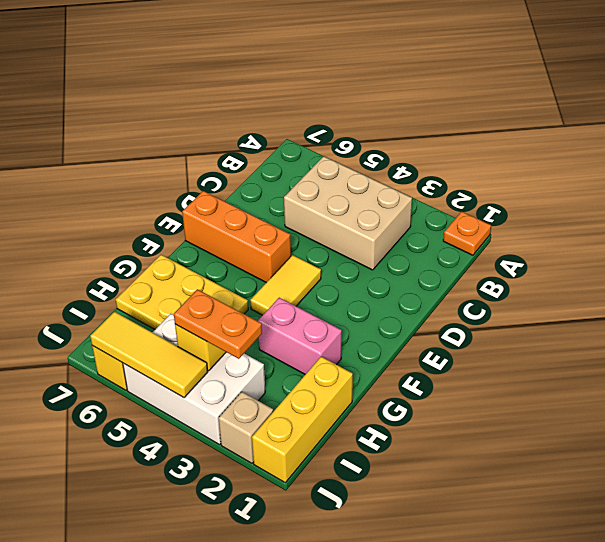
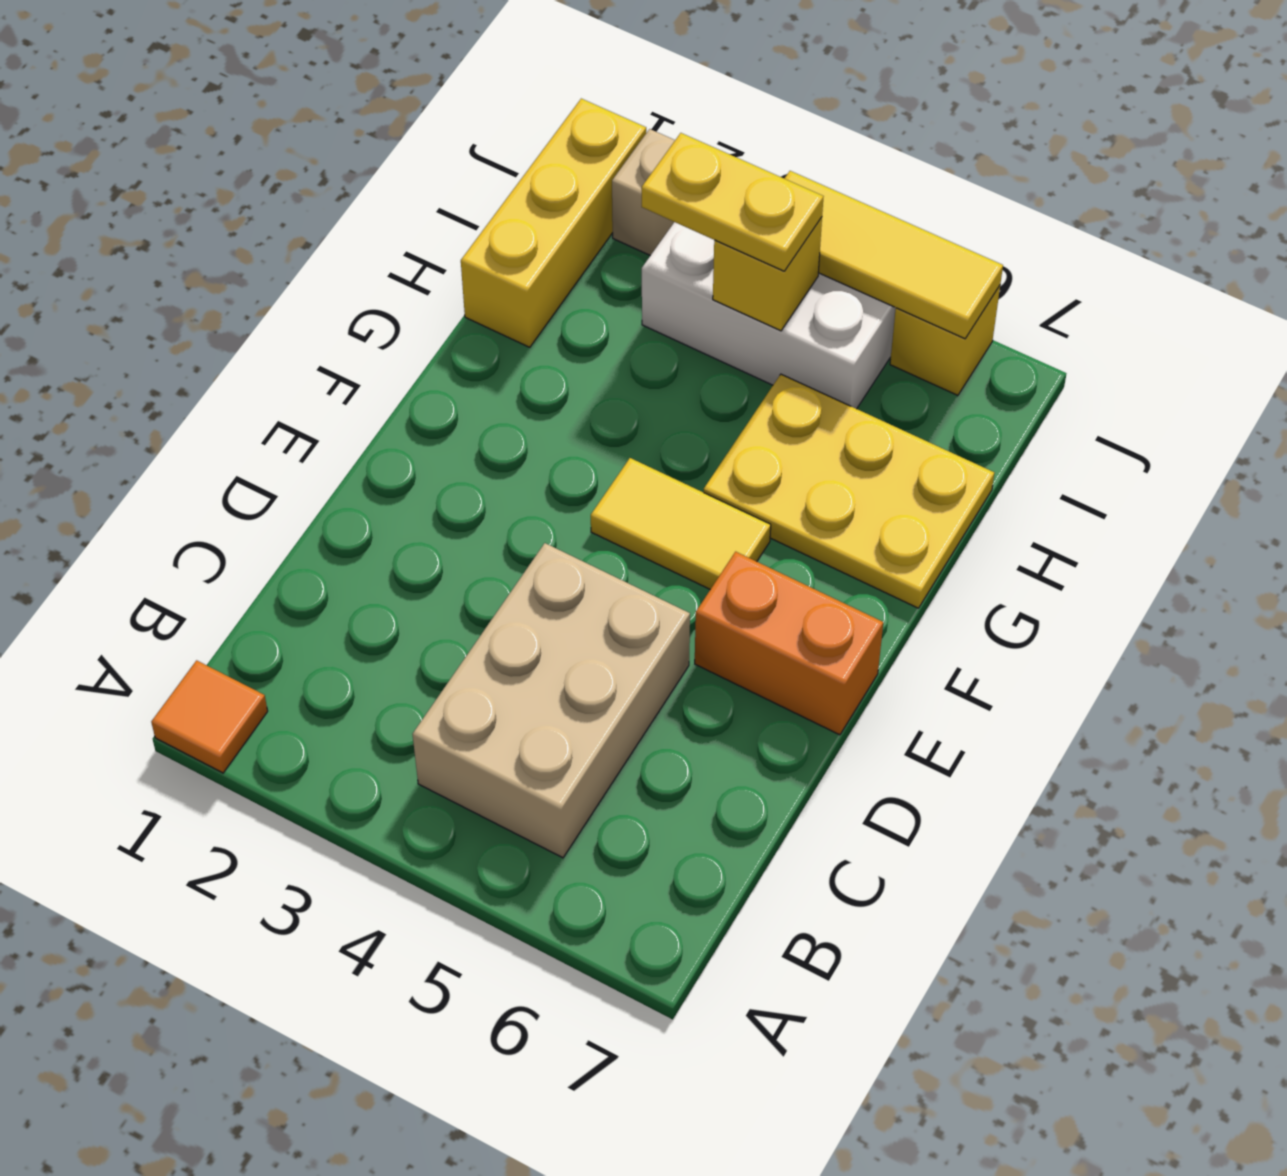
orange 1x1 plate [443,212,491,255] -> orange 1x1 tile [151,660,268,773]
tan 2x3 brick [284,156,412,270] -> tan 2x3 brick turned to [413,543,690,858]
yellow 1x2 tile [250,255,321,315] -> yellow 1x2 tile turned to [591,458,771,589]
orange 1x3 brick [182,191,291,283] -> orange 1x2 brick [695,552,883,735]
pink 1x2 brick [258,298,342,374] -> none
orange 1x2 plate [173,289,262,359] -> yellow 1x2 plate [642,133,824,271]

